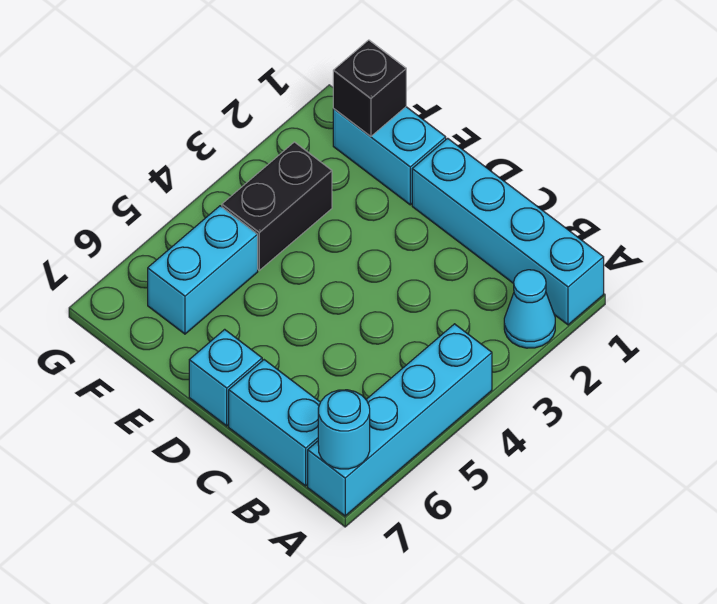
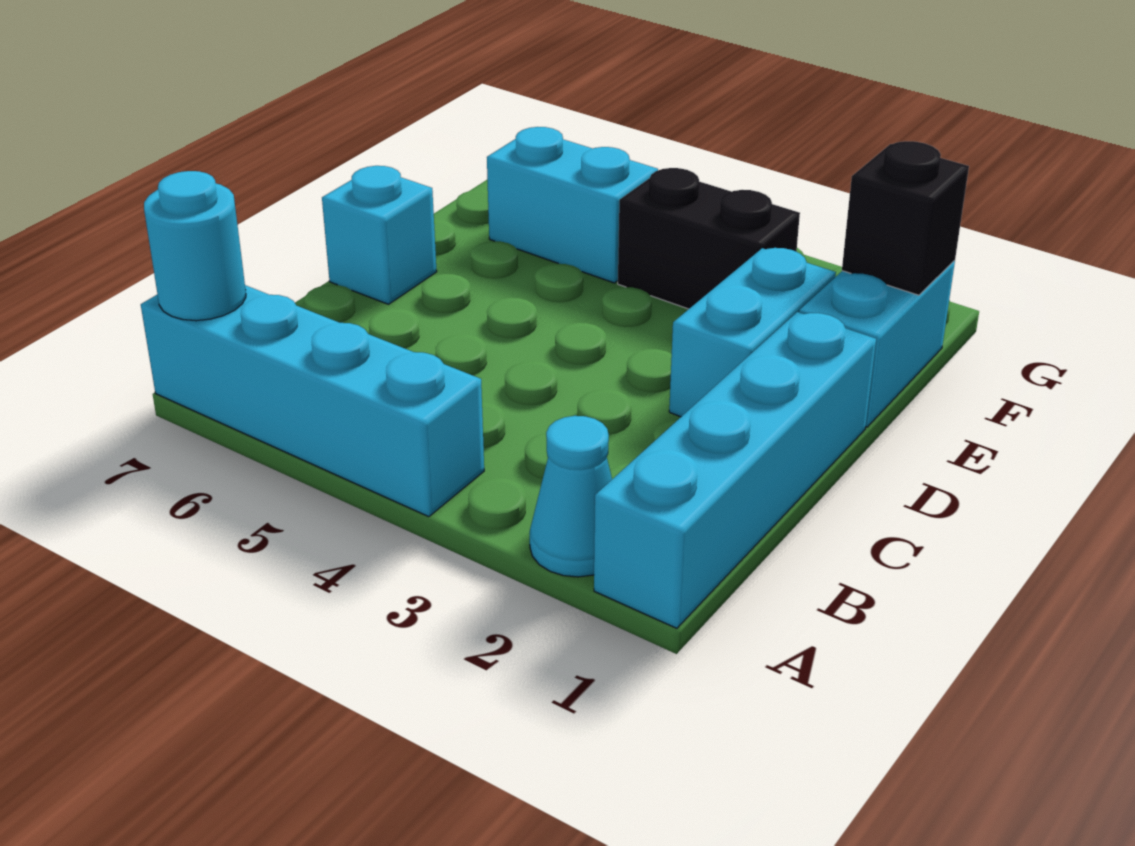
cyan 1x2 brick [229,360,320,486] -> cyan 1x2 brick moved to [669,248,836,417]

